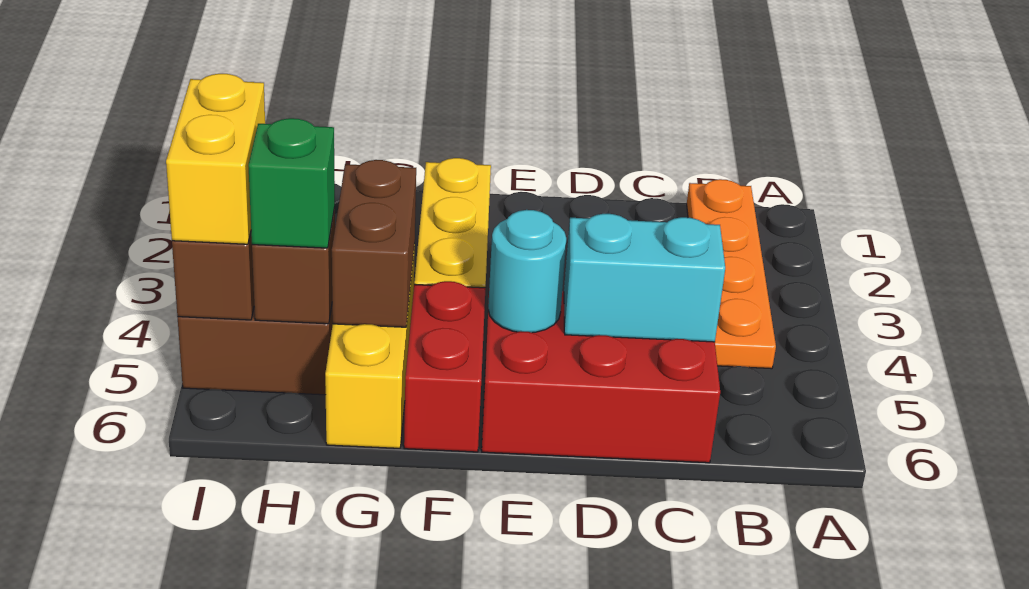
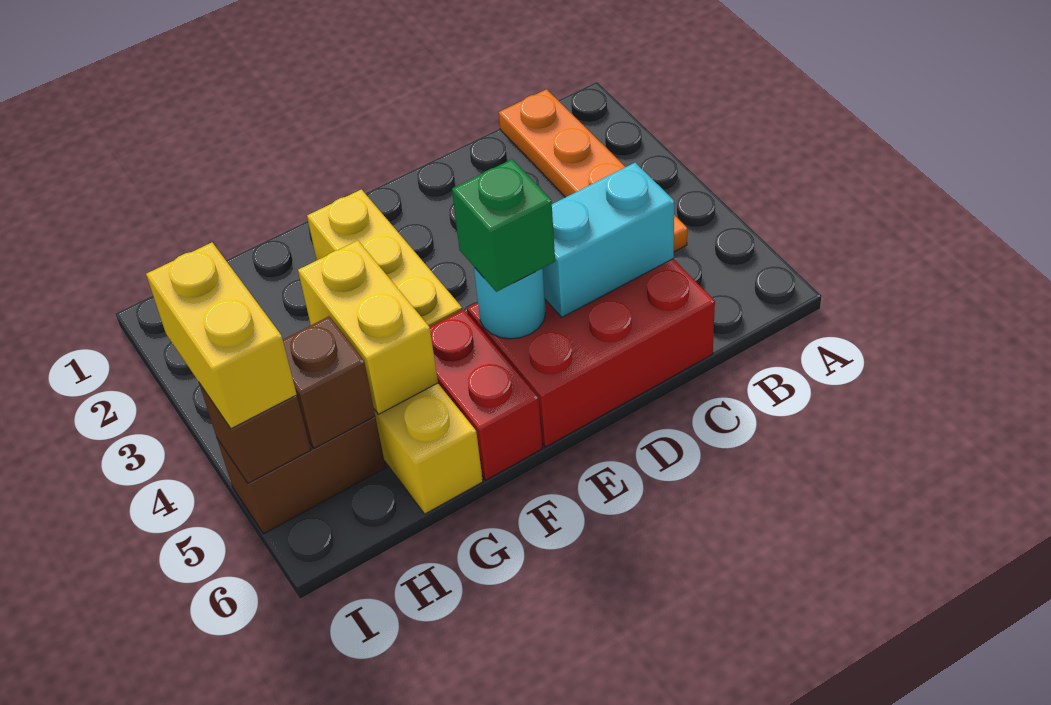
brown 1x2 brick [332,160,416,327] -> yellow 1x2 brick [298,241,438,414]
green 1x1 brick [248,118,335,248] -> green 1x1 brick moved to [452,159,555,292]

